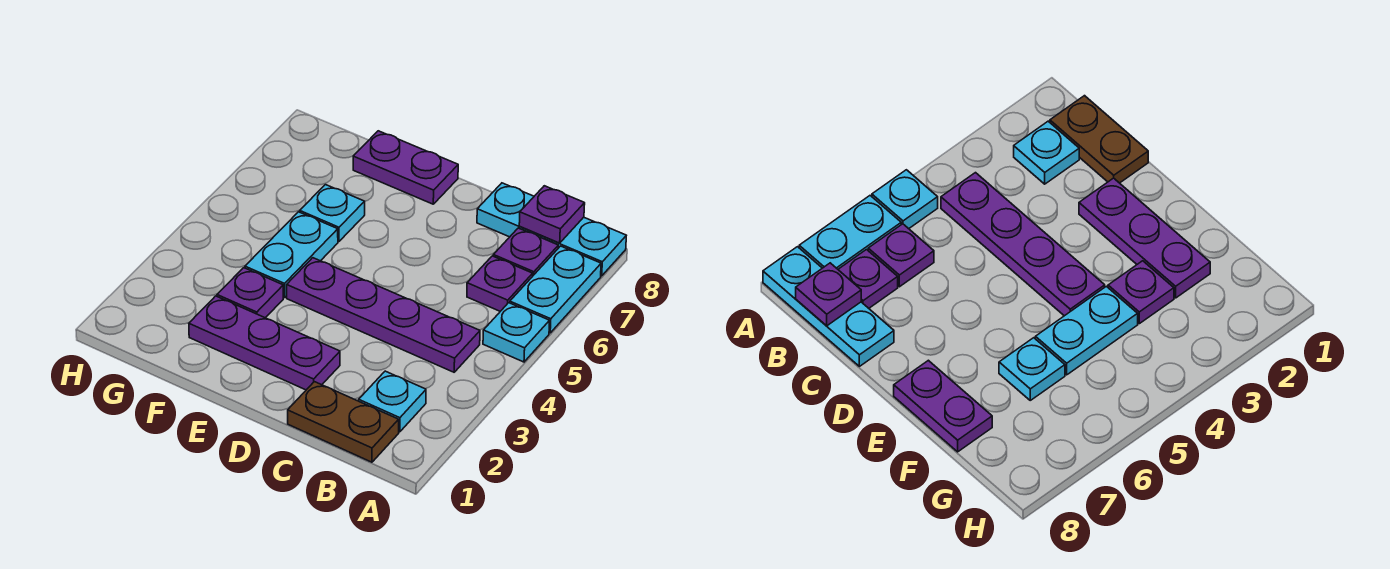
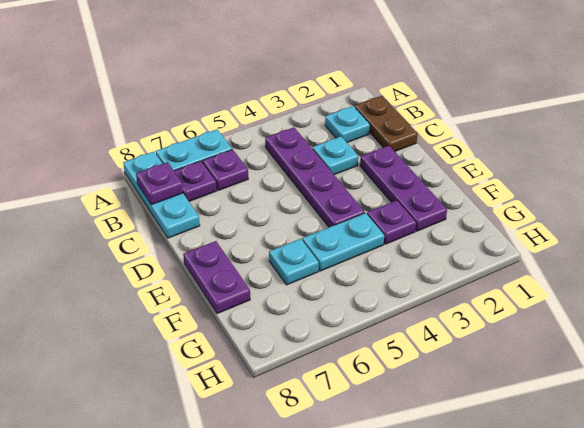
cyan 1x1 plate [483,303,550,362] -> cyan 1x1 plate moved to [313,136,358,175]

